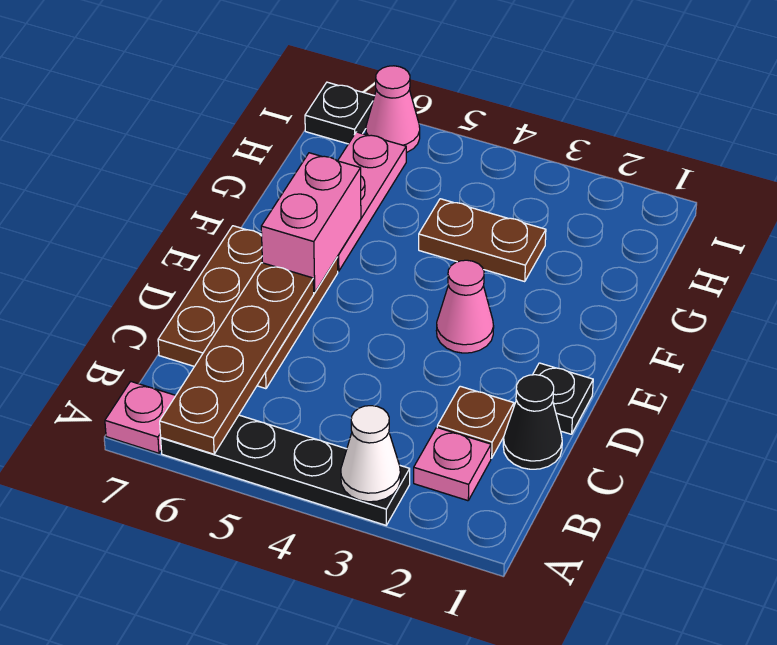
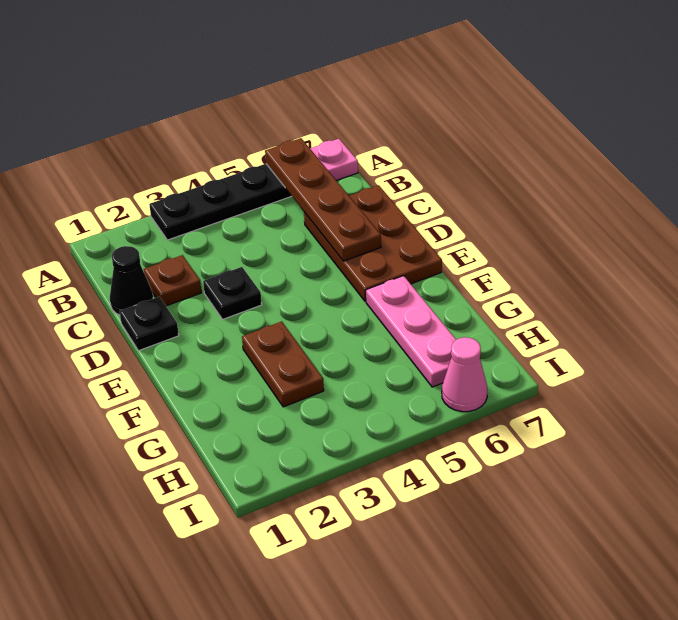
white 1x1 cone [341,406,400,502] -> none
pink 1x1 plate [414,427,491,501] -> none
pink 1x1 cone [436,260,494,353] -> none
pink 1x2 brick [261,153,361,293] -> none
brown 1x2 plate [419,199,546,282] -> brown 1x2 plate turned to [242,321,324,407]
black 1x1 plate [305,82,374,144] -> black 1x1 plate moved to [203,267,262,319]

